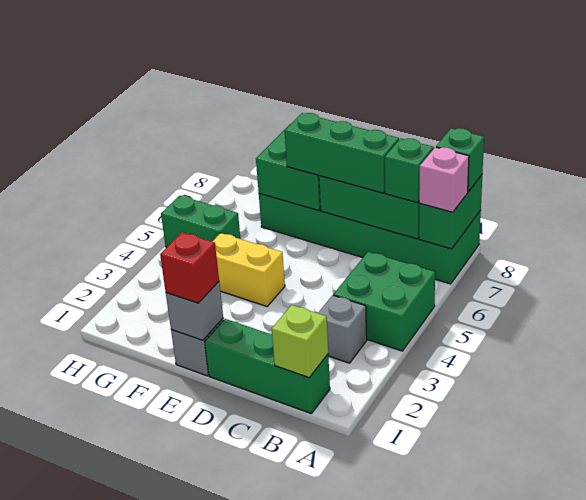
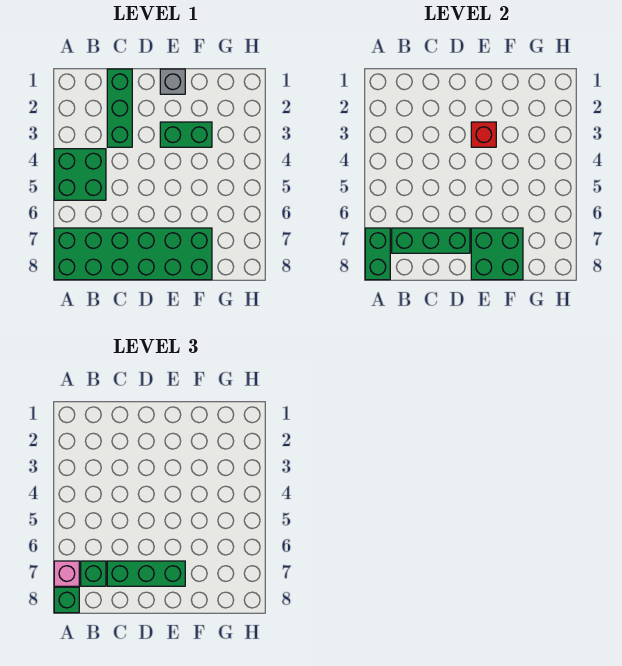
green 1x3 brick [205,319,330,413] -> green 1x3 brick turned to [107,69,132,147]
lime 1x1 brick [272,305,328,378] -> none
grey 1x1 brick [318,295,367,363] -> none
grey 1x1 brick [166,282,223,340] -> none
red 1x1 brick [160,232,219,303] -> red 1x1 brick moved to [471,122,496,147]
yellow 1x2 brick [212,233,285,306] -> none
green 1x2 brick [161,196,240,247] -> green 1x2 brick moved to [160,122,212,147]

